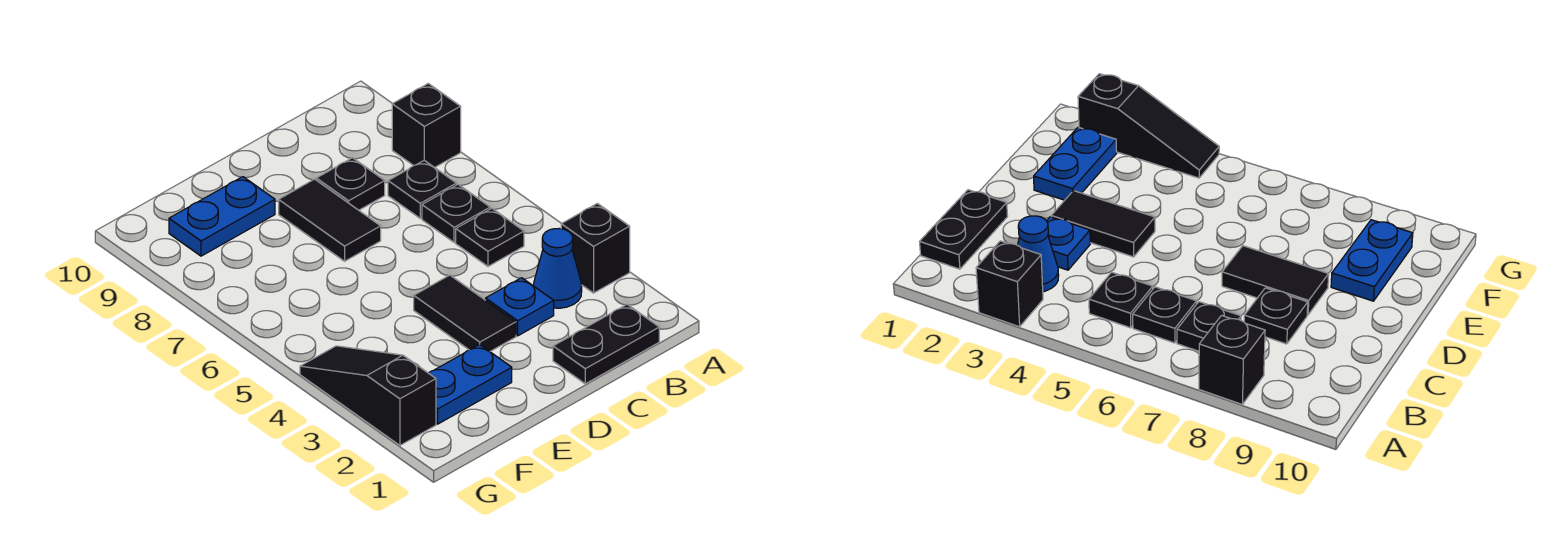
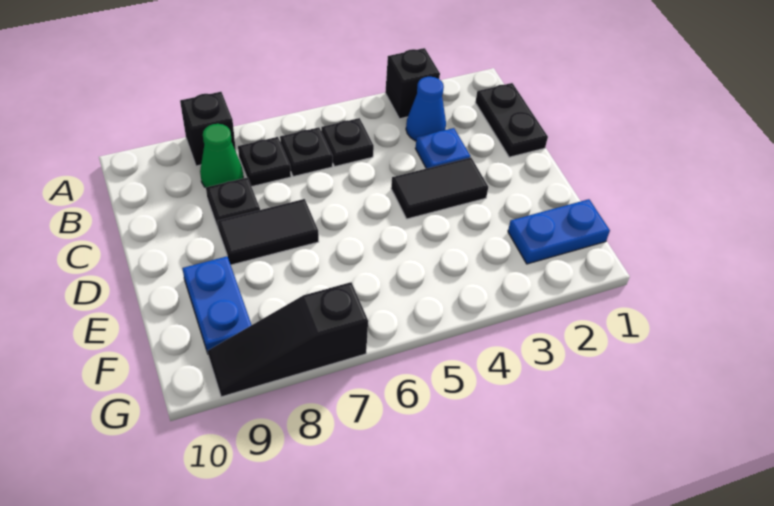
none -> green 1x1 cone [200,124,243,188]
blue 1x2 plate [429,344,512,424] -> blue 1x2 plate turned to [508,199,610,264]
black 1x3 slope [300,346,436,445] -> black 1x3 slope moved to [208,282,368,397]

